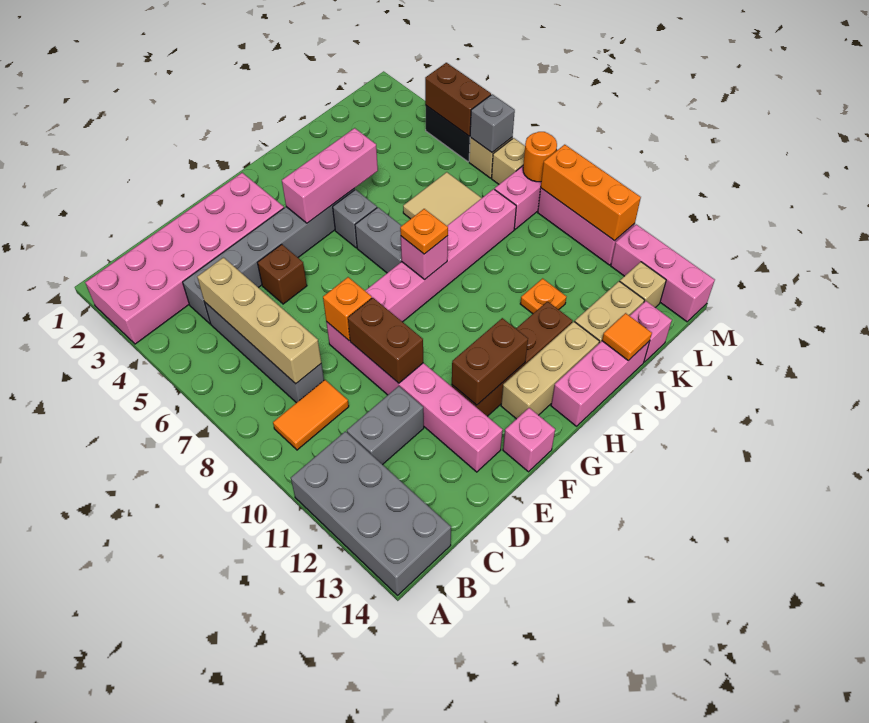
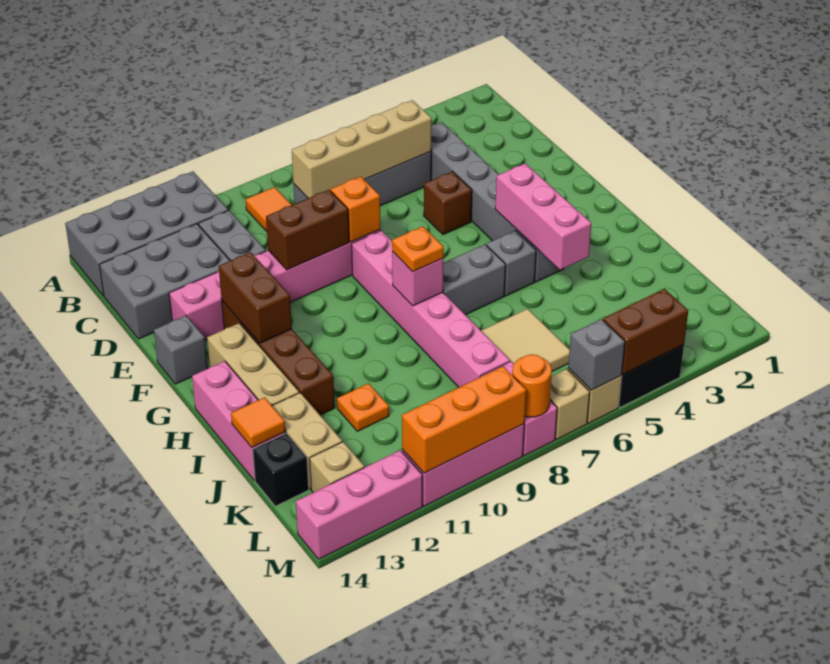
pink 2x6 brick [85,173,284,344] -> none
none -> grey 2x3 brick [100,224,230,339]
pink 1x1 brick [503,408,555,472] -> grey 1x1 brick [154,316,208,384]
pink 1x1 brick [630,301,672,362] -> black 1x1 brick [253,433,309,506]

